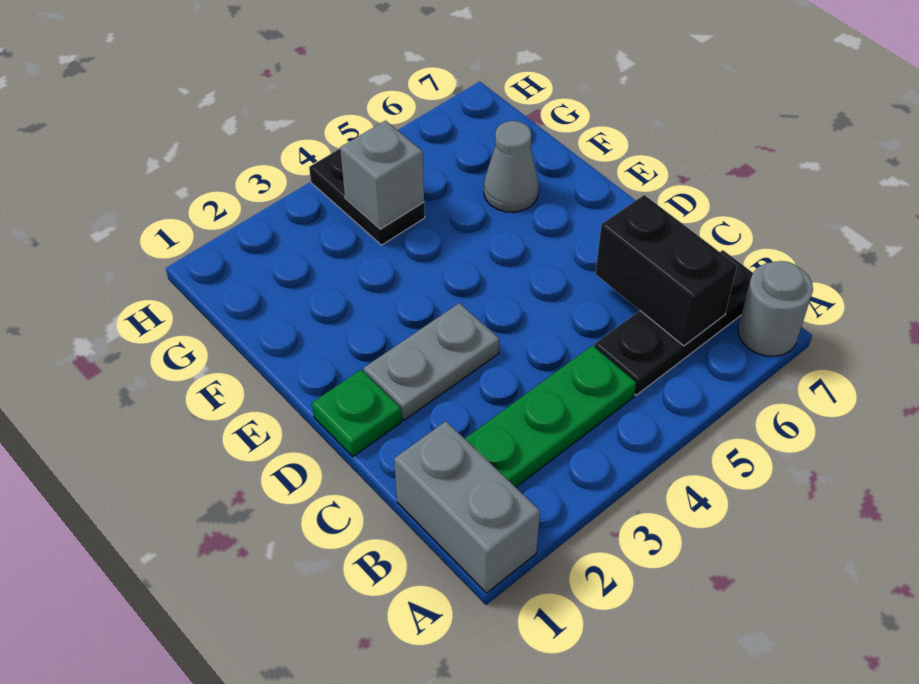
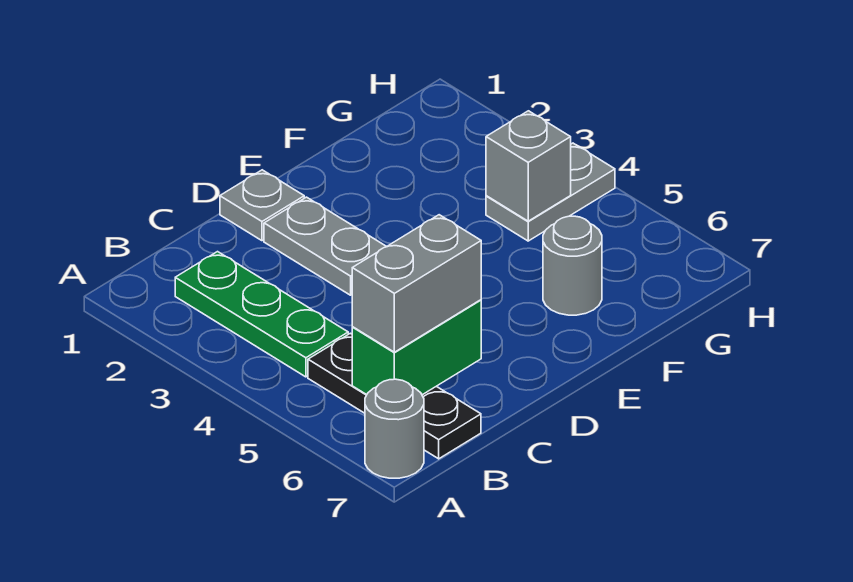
grey 1x2 brick [394,421,540,593] -> grey 1x2 brick moved to [352,215,481,352]
black 1x2 brick [595,195,737,346] -> green 1x2 brick [352,300,481,395]
green 1x1 plate [312,370,402,457] -> grey 1x1 plate [220,170,304,241]
grey 1x1 cone [484,121,539,212] -> grey 1x1 round brick [543,216,602,315]
black 1x2 plate [309,149,425,245] -> grey 1x2 plate [486,143,615,241]

